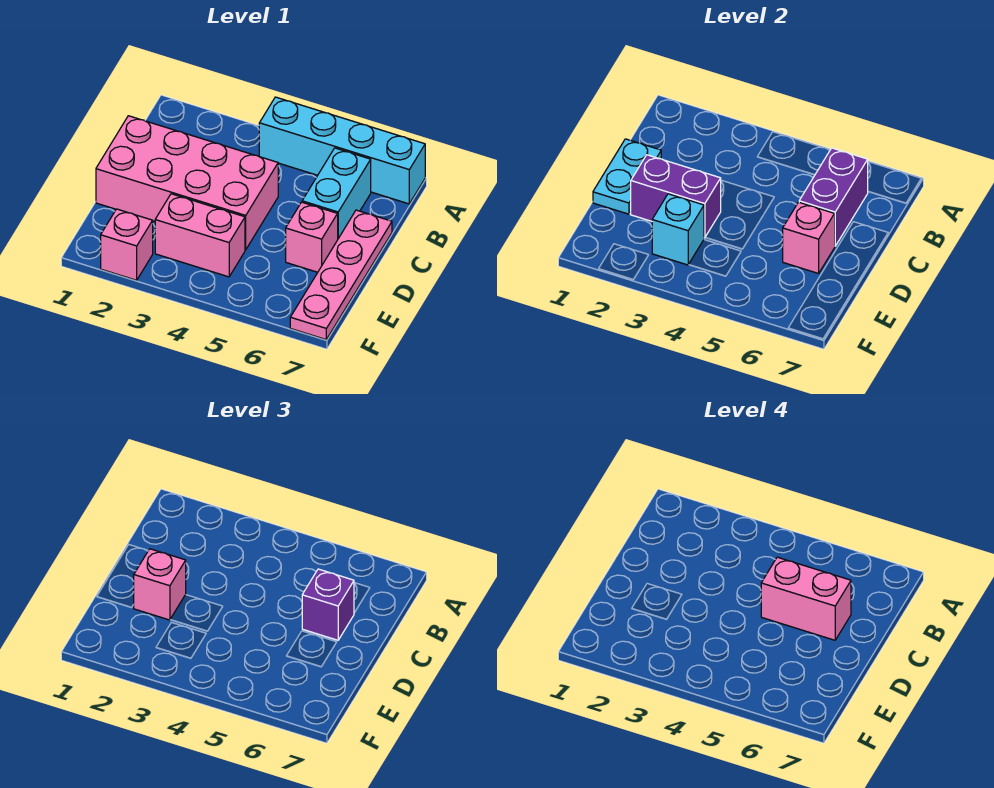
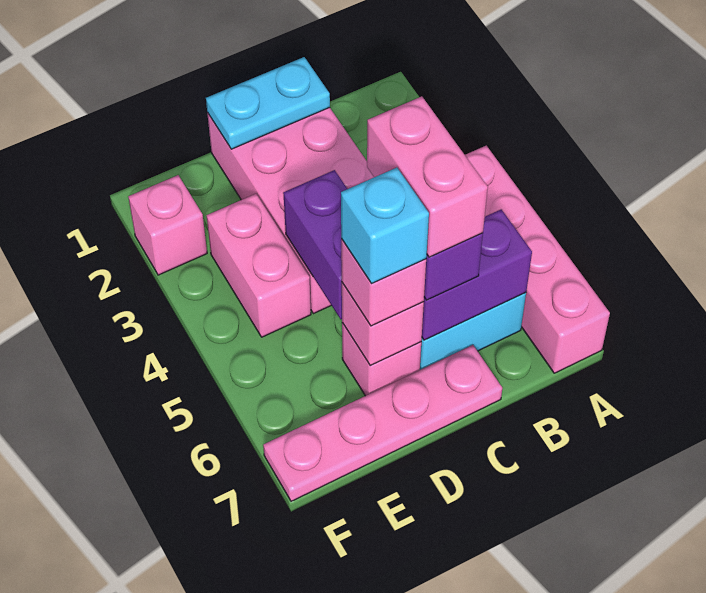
cyan 1x4 brick [259,97,425,204] -> pink 1x4 brick [465,146,610,373]
purple 1x2 brick [631,155,721,238] -> purple 1x2 brick moved to [283,170,347,319]
pink 1x1 brick [134,549,186,620] -> pink 1x1 brick moved to [341,239,426,326]
cyan 1x1 brick [652,194,704,265] -> cyan 1x1 brick moved to [341,168,429,284]

